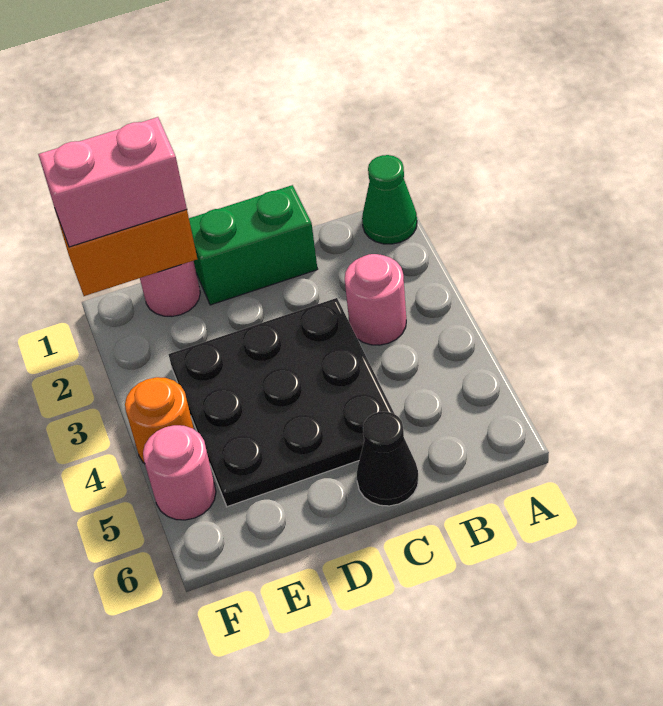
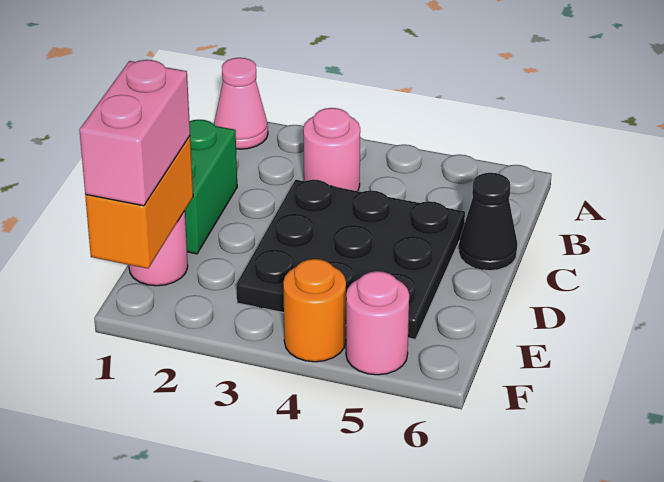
green 1x1 cone [362,155,417,244] -> pink 1x1 cone [214,58,268,149]

